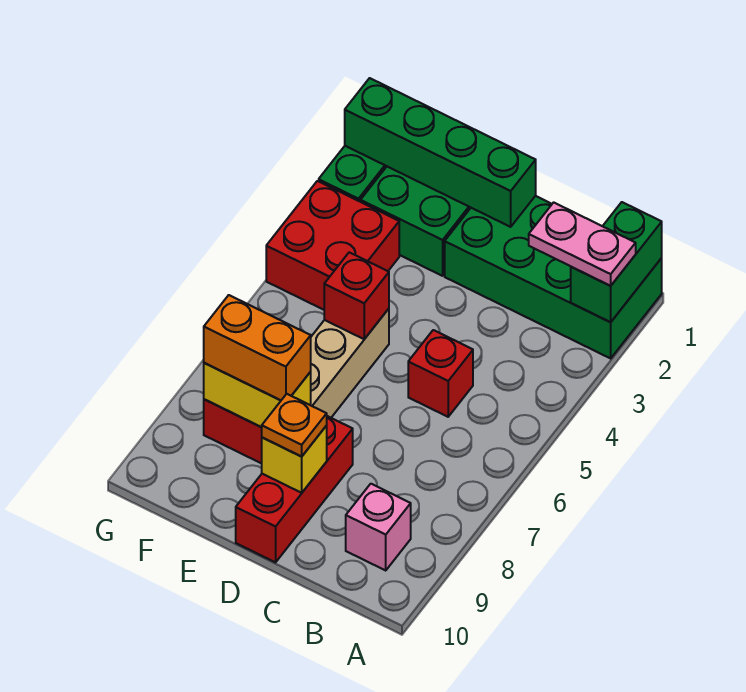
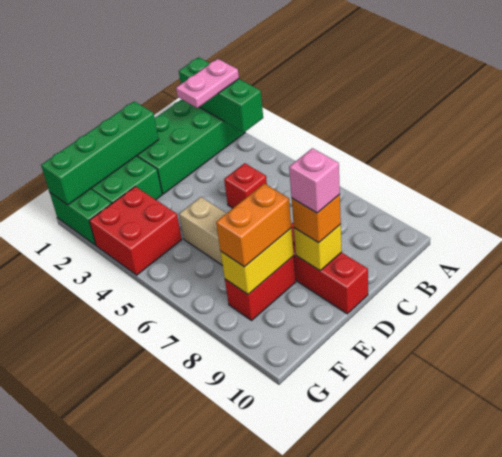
green 1x2 brick [571,202,662,322] -> green 1x3 brick [179,57,263,132]
pink 1x1 brick [346,484,411,570] -> pink 1x1 brick moved to [289,148,340,213]
orange 1x1 plate [261,394,327,457] -> orange 1x1 brick [292,195,341,243]
red 1x1 brick [324,252,389,339] -> none

